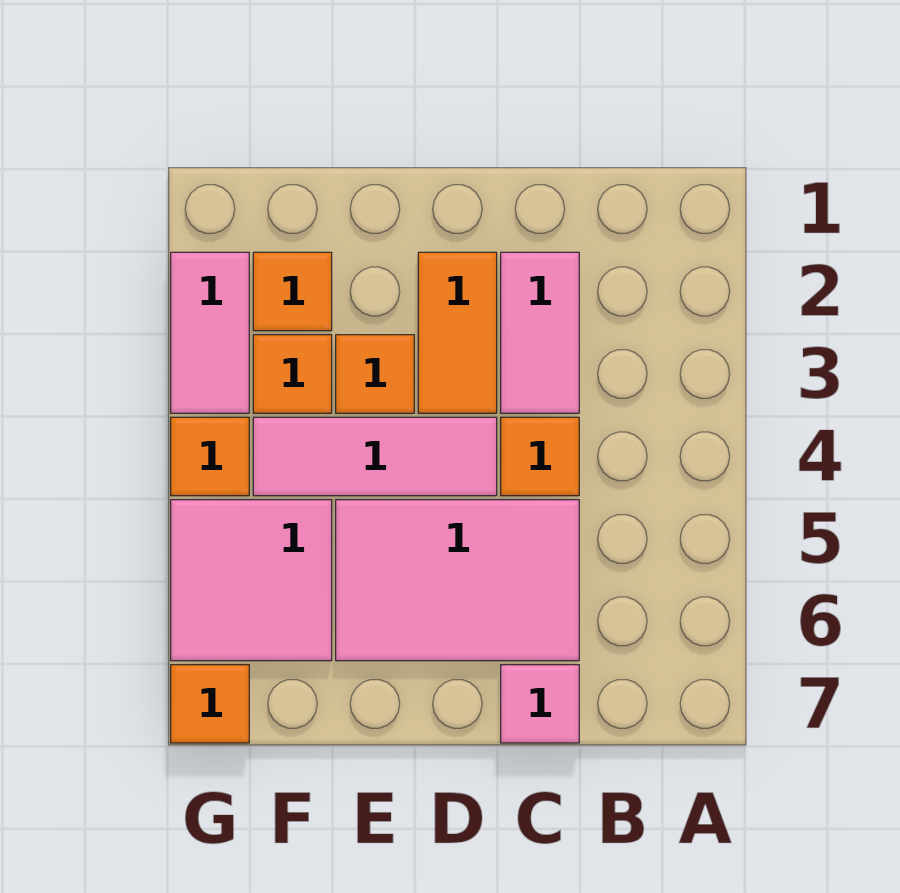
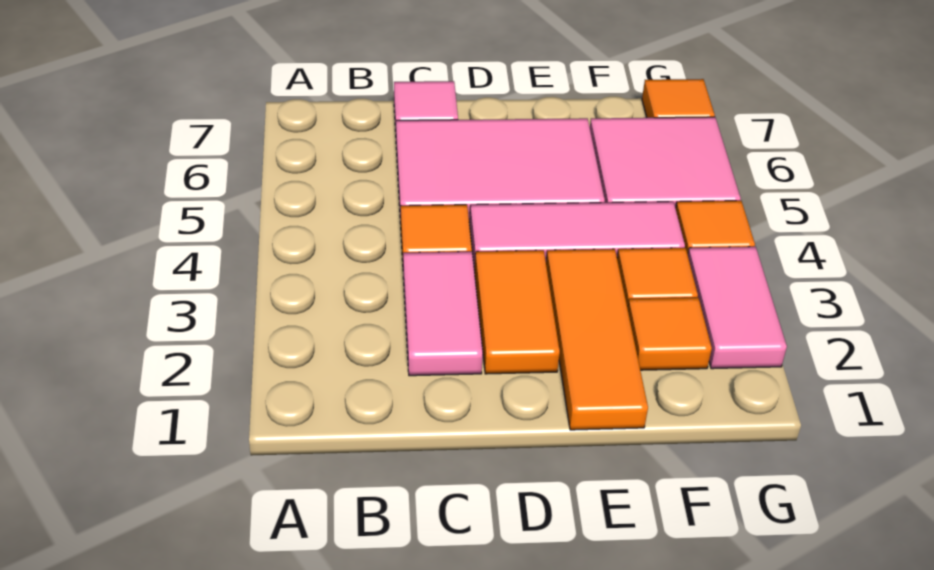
orange 1x1 tile [336,335,414,413] -> orange 1x3 tile [546,249,648,430]

